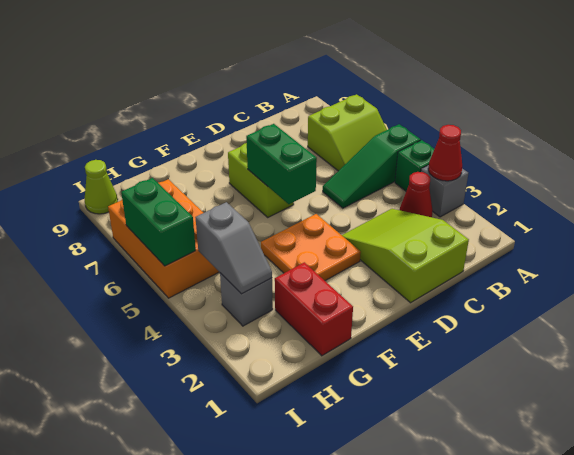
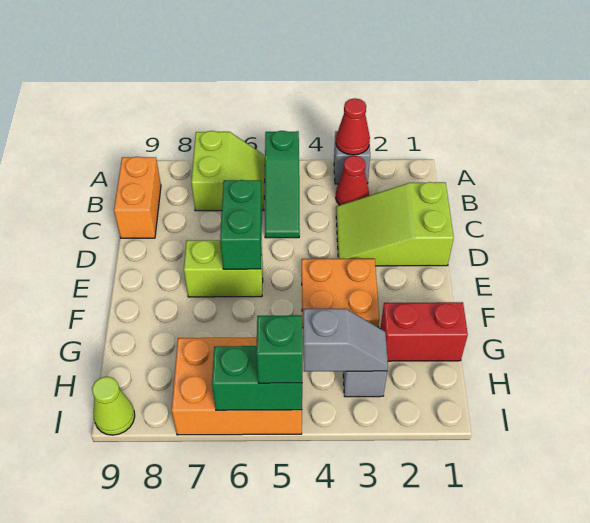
green 1x1 brick [395,140,434,191] -> green 1x1 brick moved to [256,315,303,383]
none -> orange 1x2 brick [114,157,161,238]
green 1x2 brick [246,124,317,204] -> green 1x2 brick turned to [220,180,262,269]

